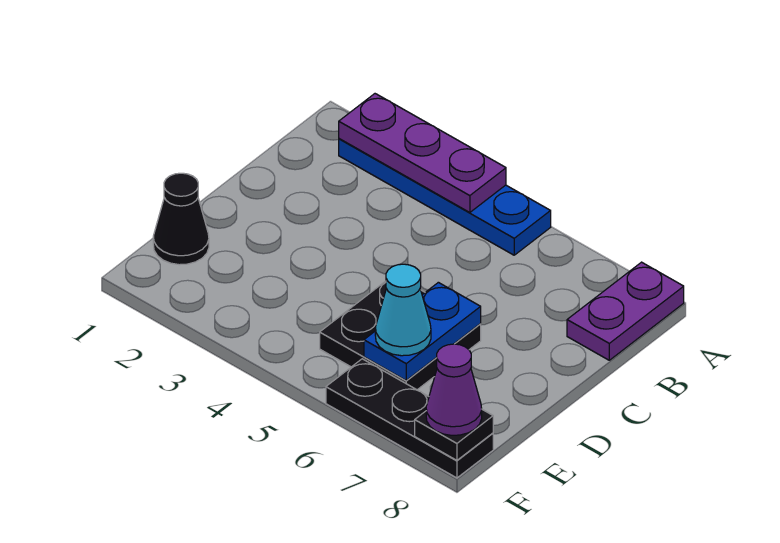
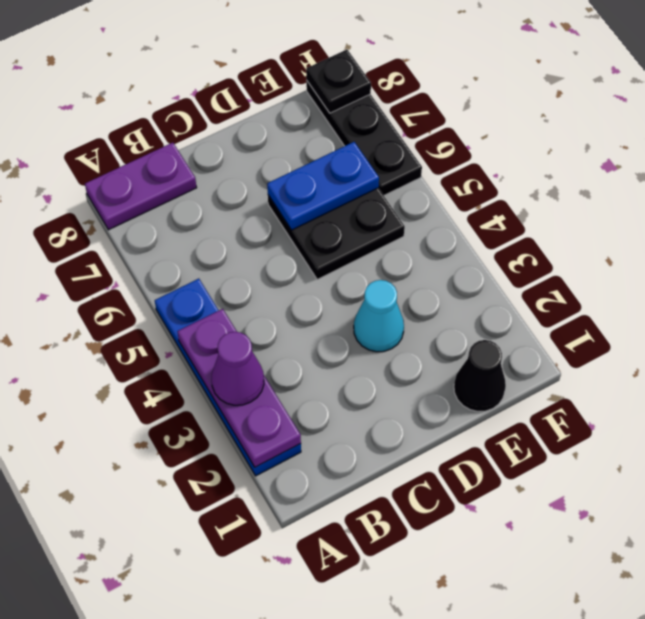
cyan 1x1 cone [375,264,431,356] -> cyan 1x1 cone moved to [354,280,404,352]
purple 1x1 cone [426,344,482,435] -> purple 1x1 cone moved to [212,332,264,405]

